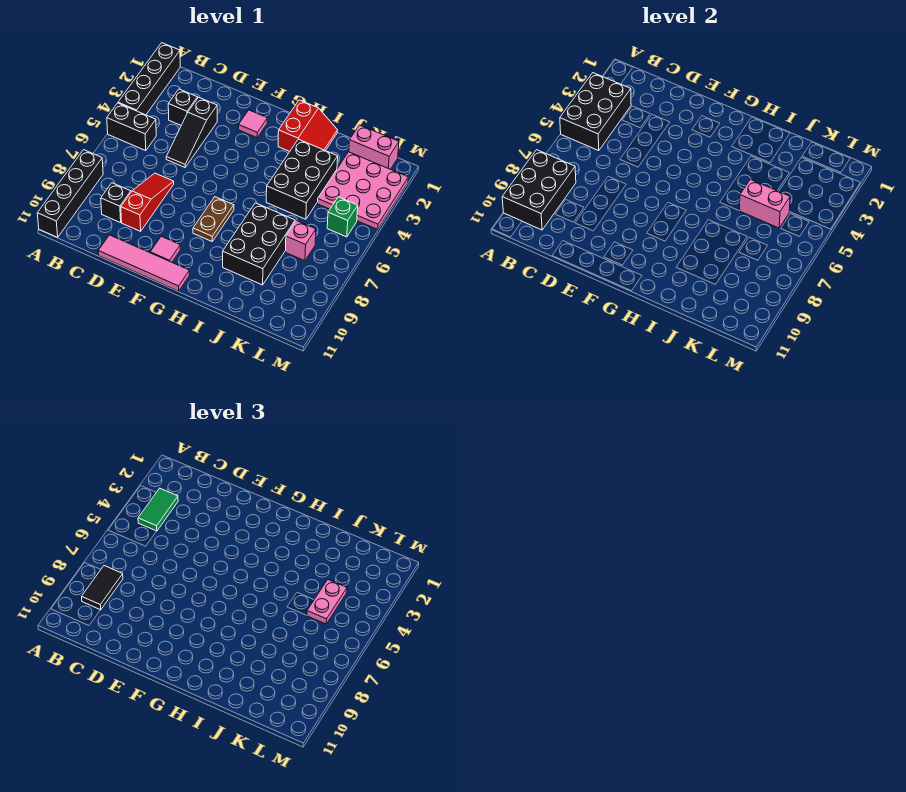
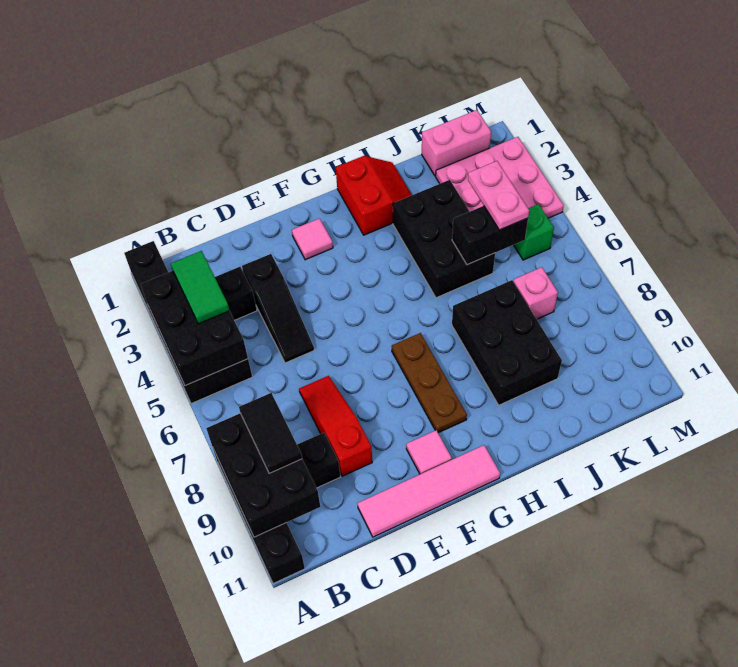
brown 1x2 plate [193,197,234,241] -> brown 1x3 plate [392,333,467,433]
pink 1x2 brick [740,180,790,228] -> black 1x2 brick [452,206,528,265]

